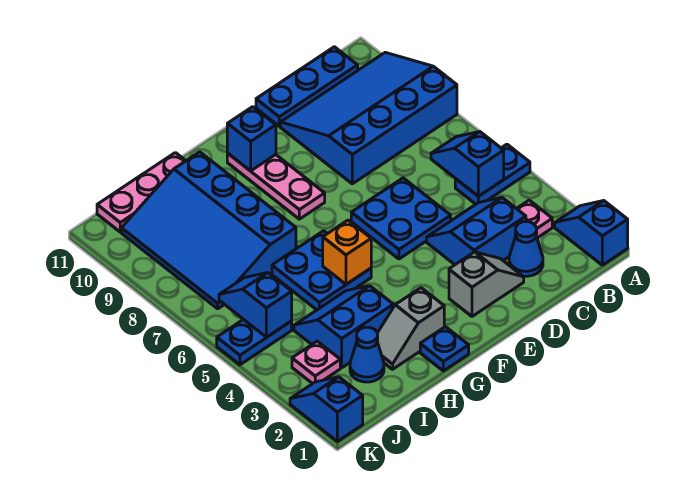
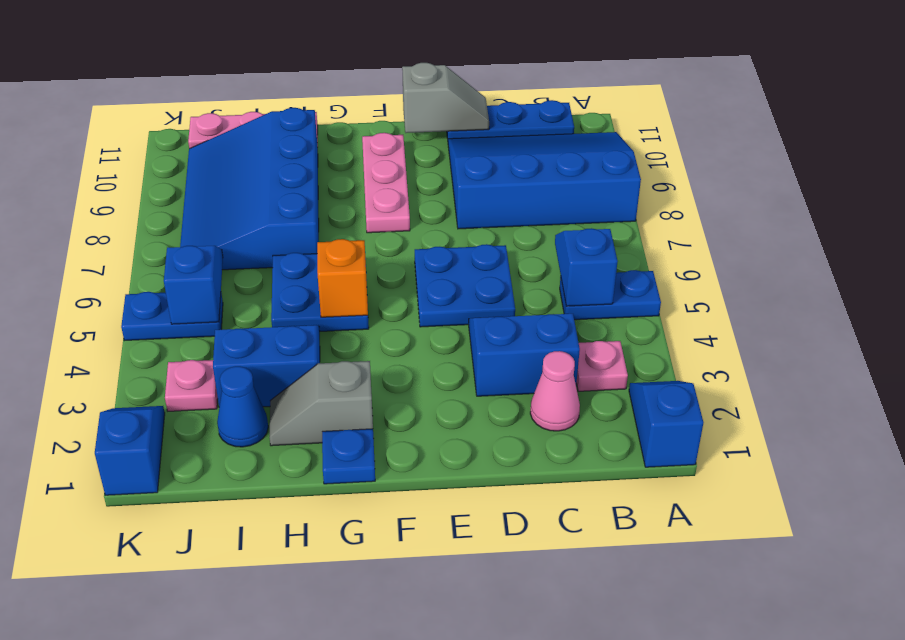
blue 1x1 cone [509,222,543,276] -> pink 1x1 cone [530,351,580,431]
grey 1x2 slope [449,252,524,316] -> grey 1x2 slope moved to [402,63,489,133]
blue 1x1 brick [227,107,276,171] -> none

